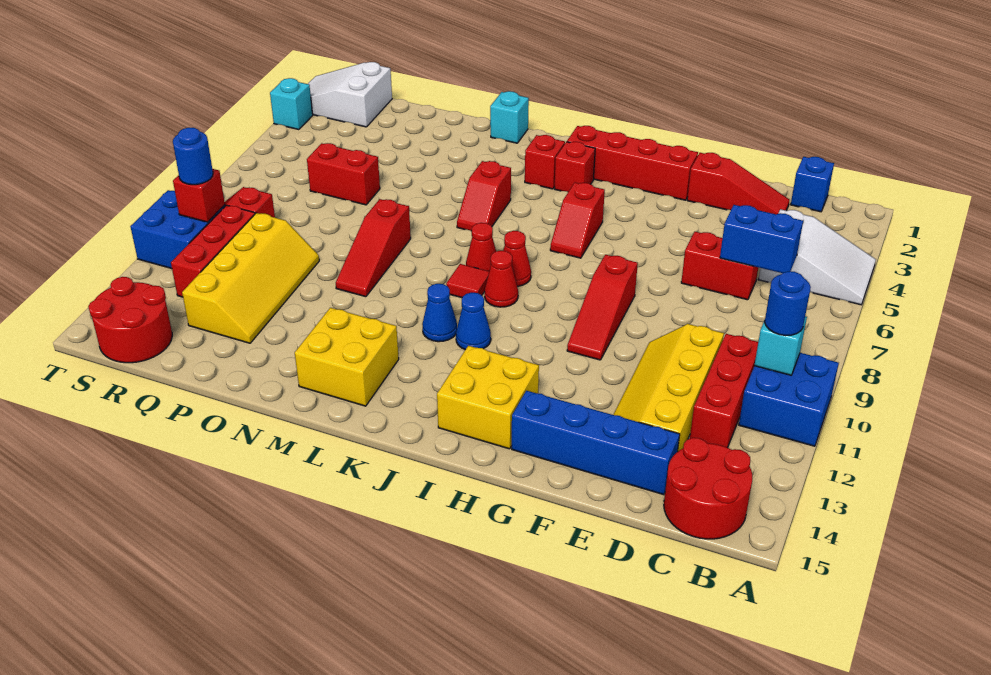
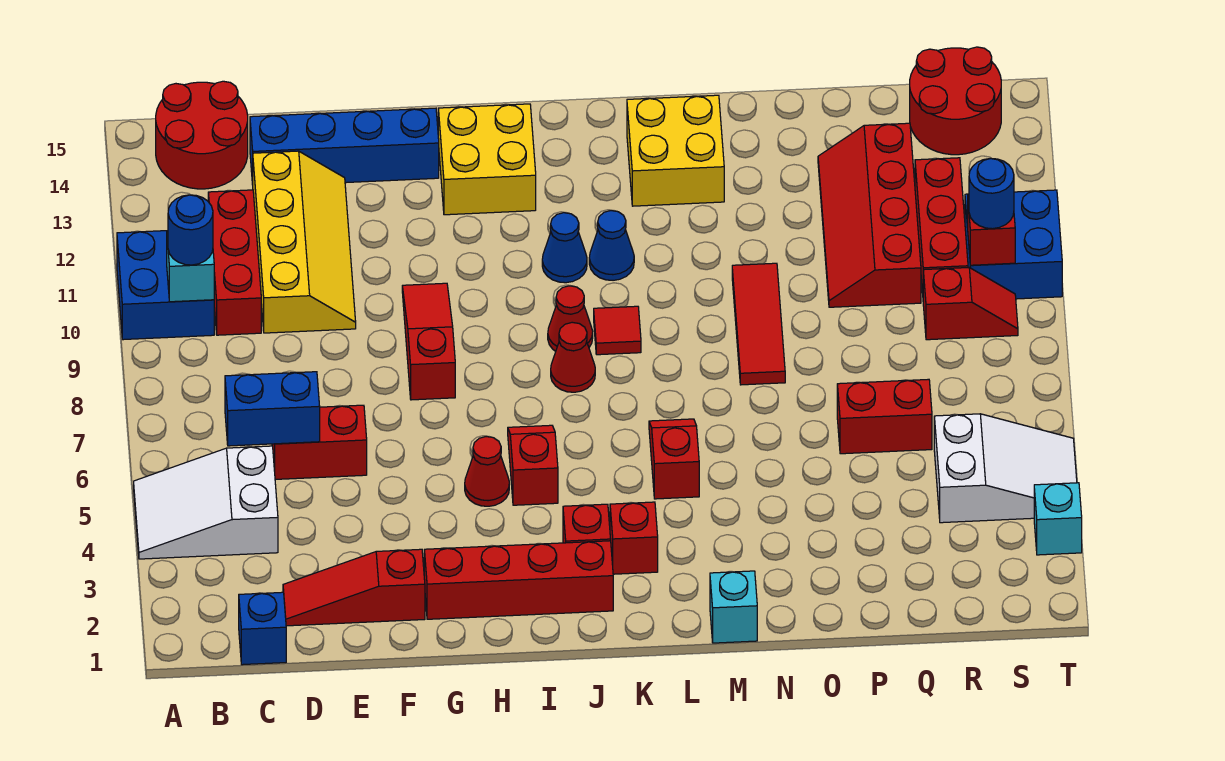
red 1x1 cone [466,223,496,271] -> red 1x1 cone moved to [465,437,509,506]
red 1x3 slope [336,199,411,297] -> red 1x3 tile [732,263,785,385]
yellow 2x4 slope [182,213,319,343] -> red 2x4 slope [818,123,921,307]
white 2x3 slope [308,62,392,127] -> white 2x3 slope moved to [934,414,1077,523]

